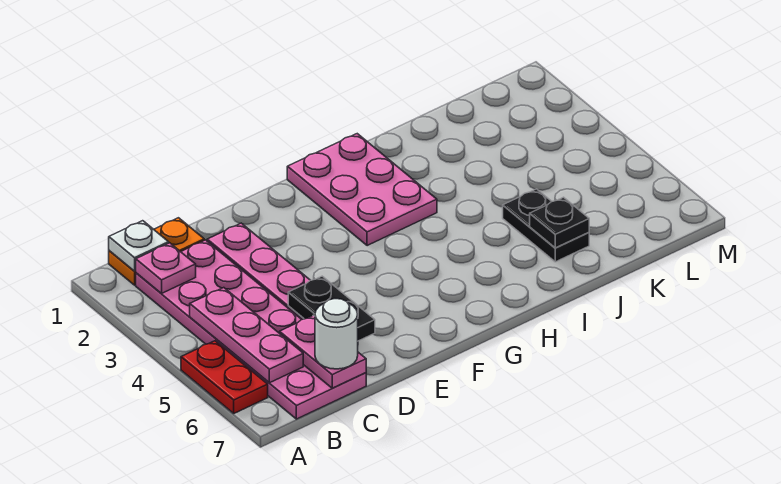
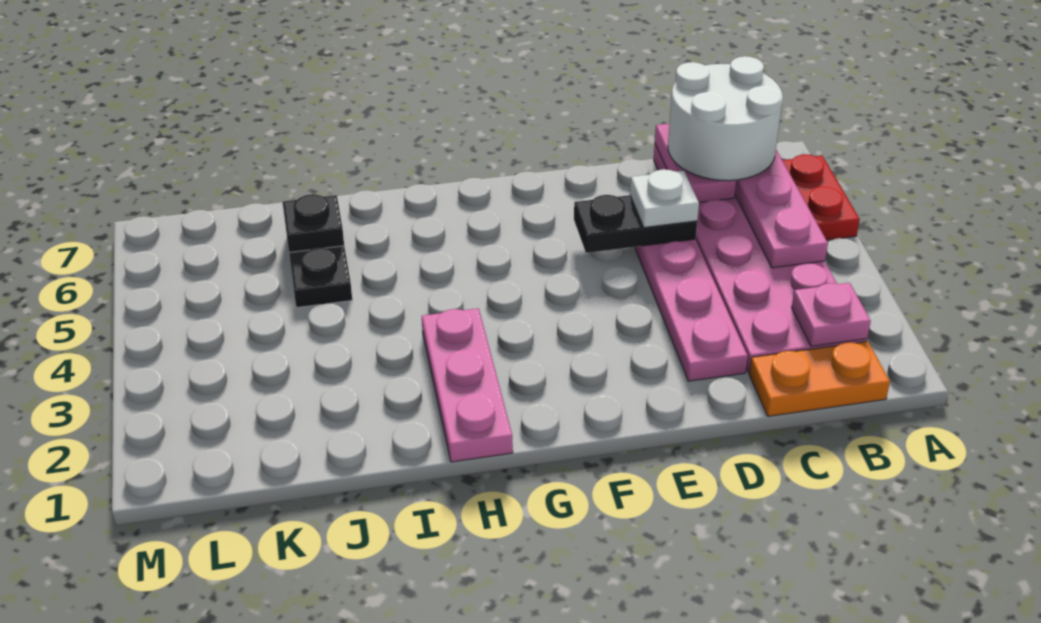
white 1x1 plate [109,221,169,271] -> white 1x1 plate moved to [630,169,699,228]
white 1x1 round brick [315,299,358,369] -> white 2x2 round brick [668,56,783,181]
black 1x2 plate [288,276,375,341] -> black 1x2 plate turned to [574,195,697,253]
pink 2x3 plate [287,134,437,246] -> pink 1x3 plate [422,308,513,462]

